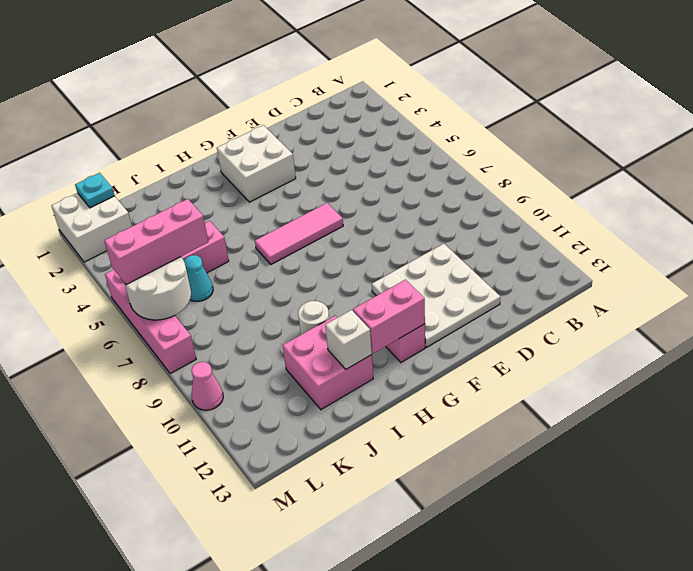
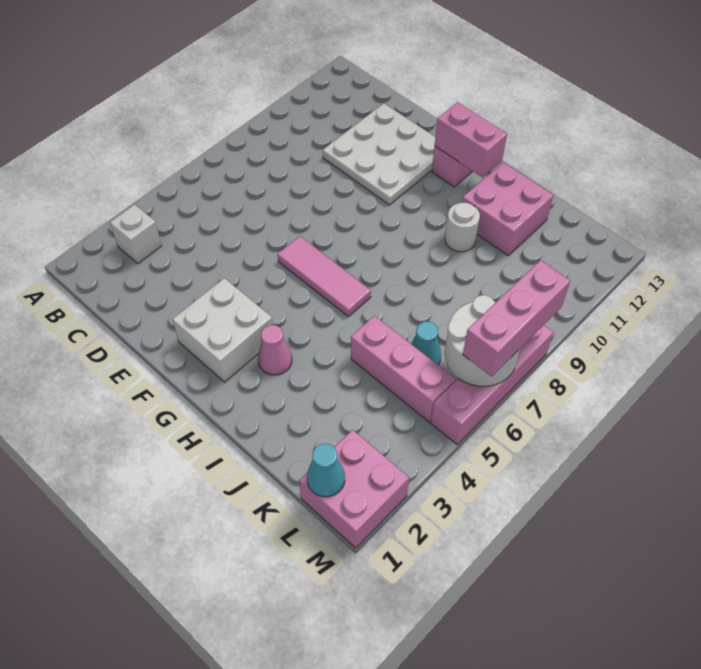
white 1x1 brick [325,310,372,369] -> white 1x1 brick moved to [110,204,162,264]
pink 1x3 brick [104,199,208,285] -> pink 1x3 brick turned to [463,260,570,377]
white 2x2 brick [51,193,132,262] -> pink 2x2 brick [299,430,409,548]
cyan 1x1 plate [75,173,115,208] -> cyan 1x1 cone [307,444,345,497]
pink 1x1 cone [191,362,223,410] -> pink 1x1 cone moved to [258,325,292,375]

